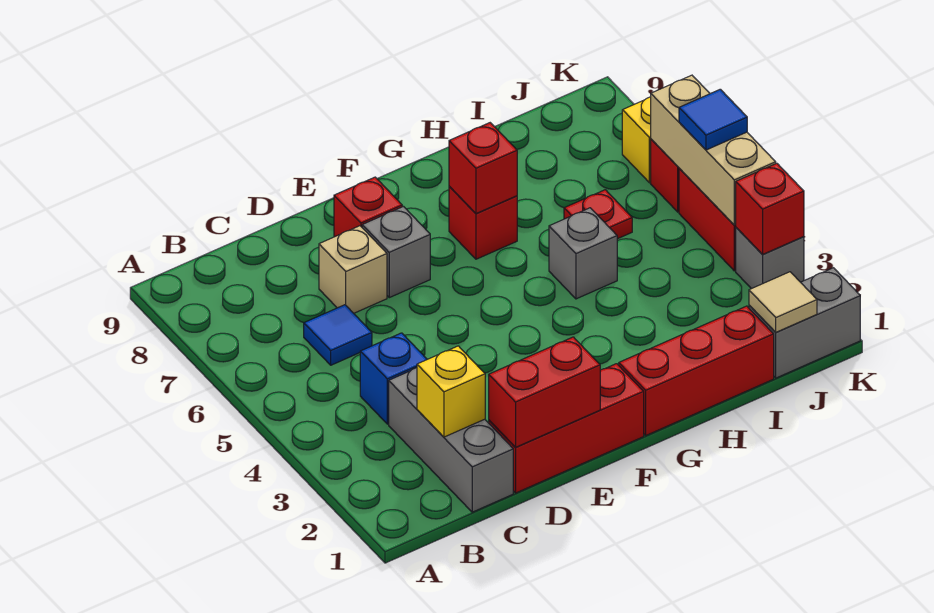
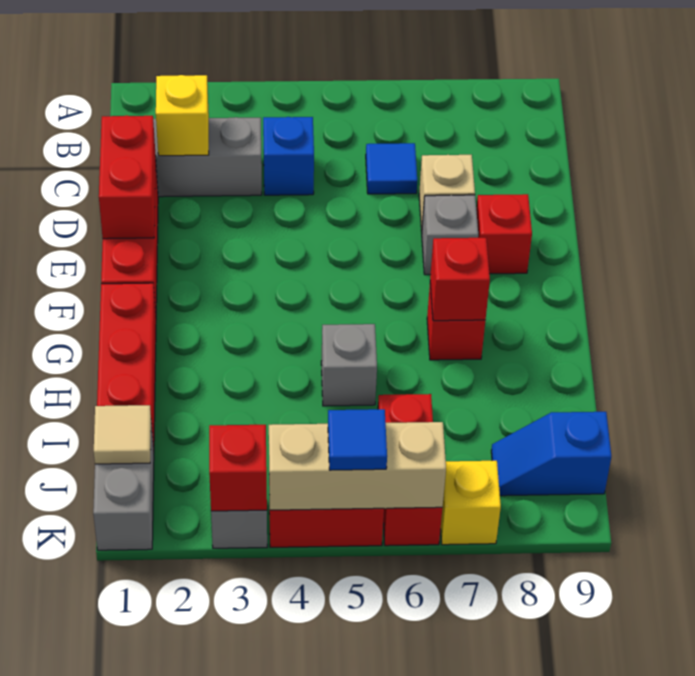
none -> blue 1x2 slope [491,412,611,496]

